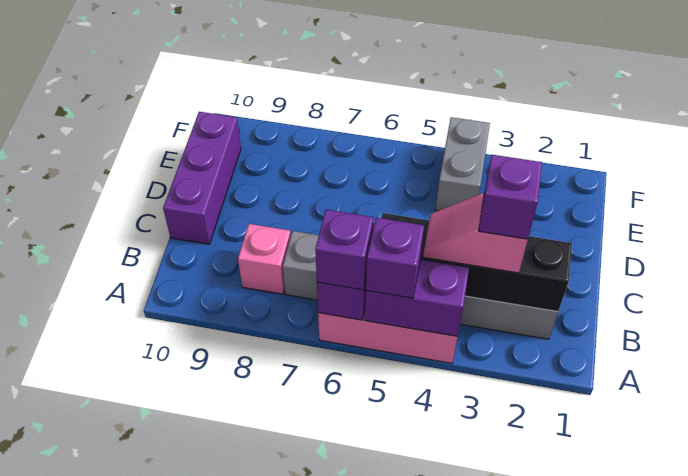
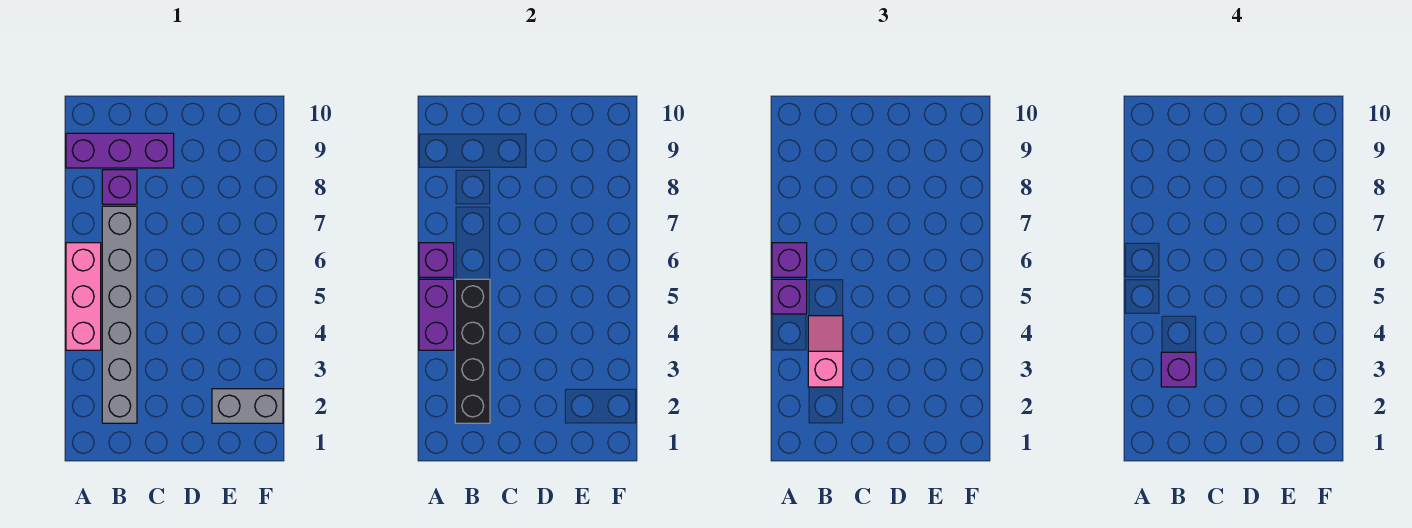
pink 1x1 brick [238,224,291,294] -> purple 1x1 brick [102,170,137,204]
purple 1x3 brick [163,112,241,244] -> purple 1x3 brick moved to [66,133,174,168]
grey 1x2 brick [436,117,490,211] -> grey 1x2 brick moved to [212,389,283,423]

